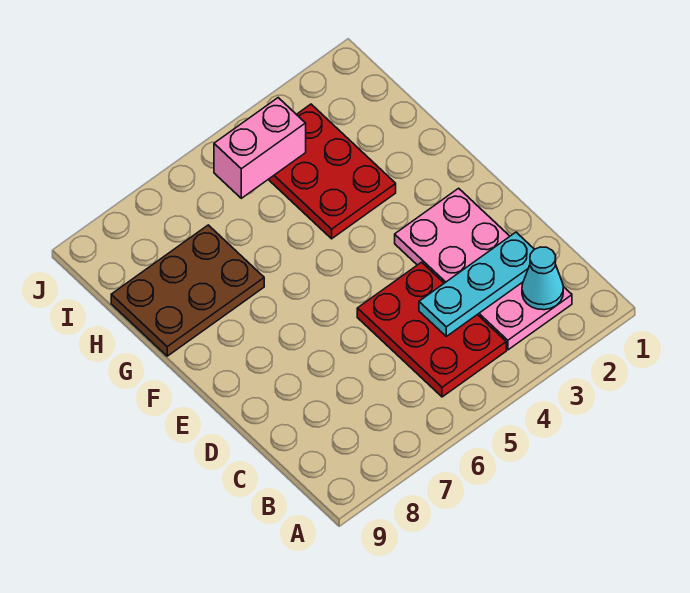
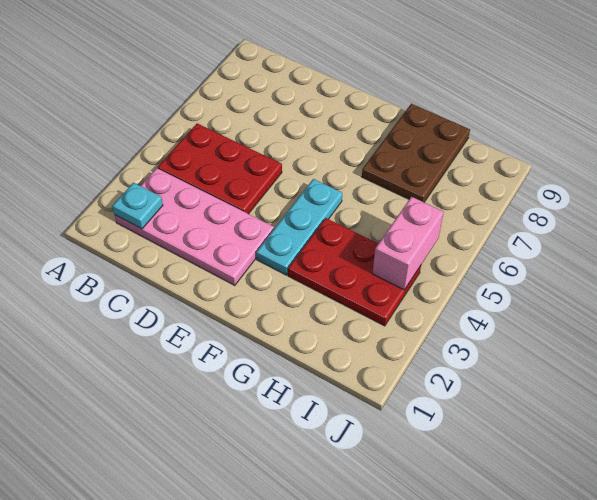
cyan 1x1 cone [522,247,563,310] -> cyan 1x1 plate [112,183,163,229]
cyan 1x3 plate [419,232,534,336] -> cyan 1x3 plate moved to [256,179,342,275]

